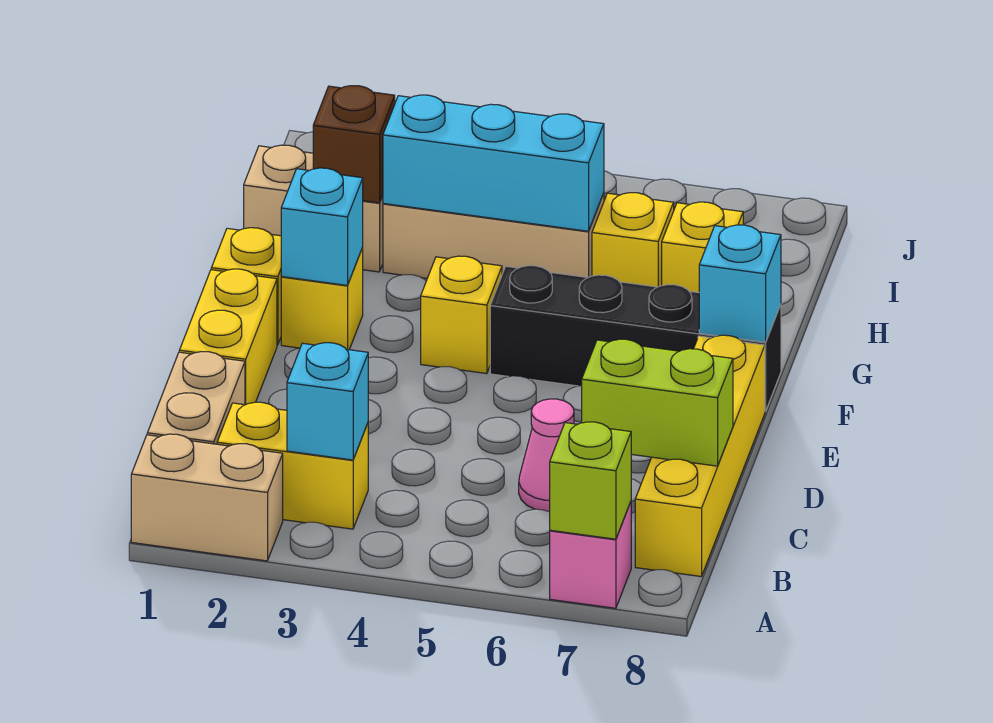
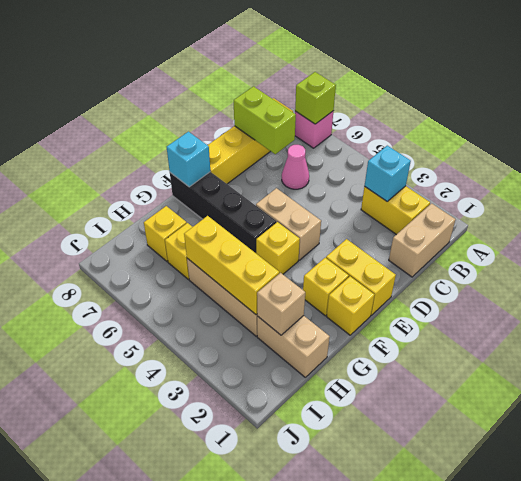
tan 1x2 brick [131,434,283,561] -> tan 1x2 brick moved to [256,188,321,260]
yellow 1x2 brick [179,269,277,405] -> yellow 1x2 brick turned to [326,239,396,315]
cyan 1x1 brick [281,168,363,285] -> none
brown 1x1 brick [313,86,395,203] -> tan 1x1 brick [257,273,305,335]
cyan 1x3 brick [383,95,604,231] -> yellow 1x3 brick [184,216,279,315]

